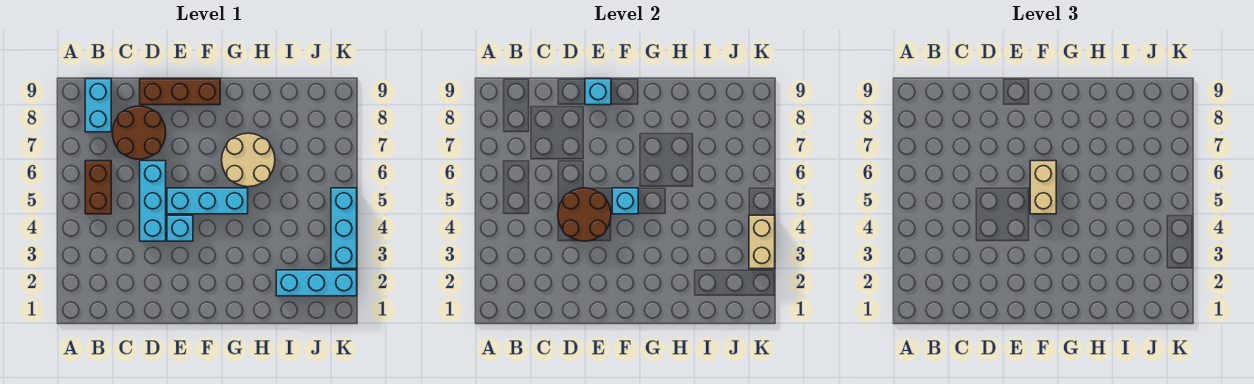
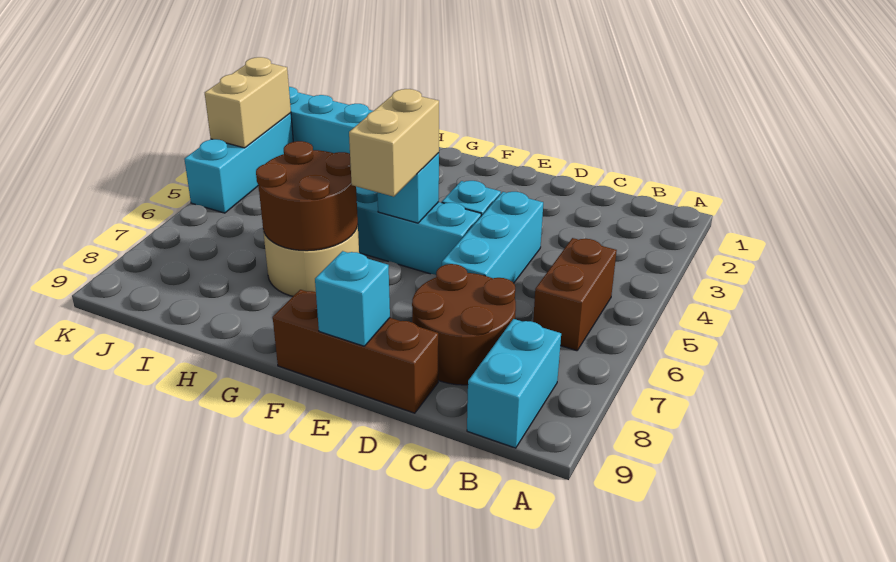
brown 2x2 round brick [558,188,611,241] -> brown 2x2 round brick moved to [256,141,358,251]

